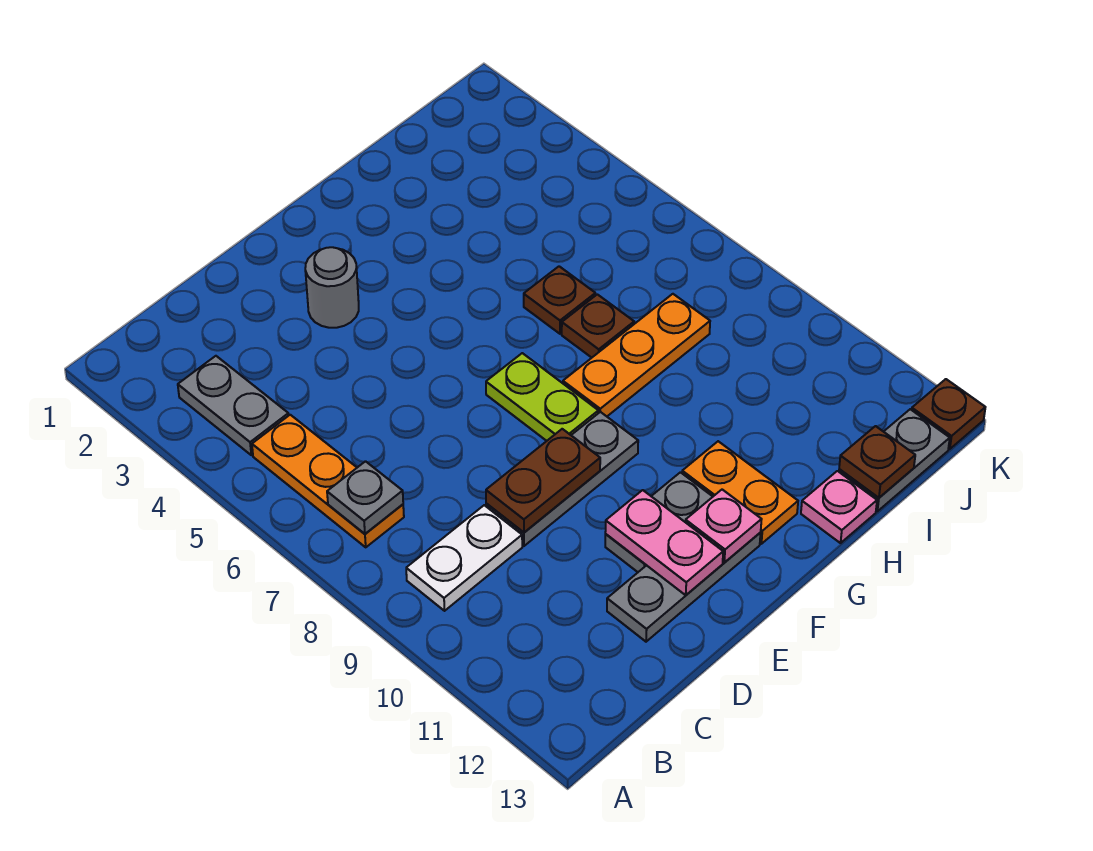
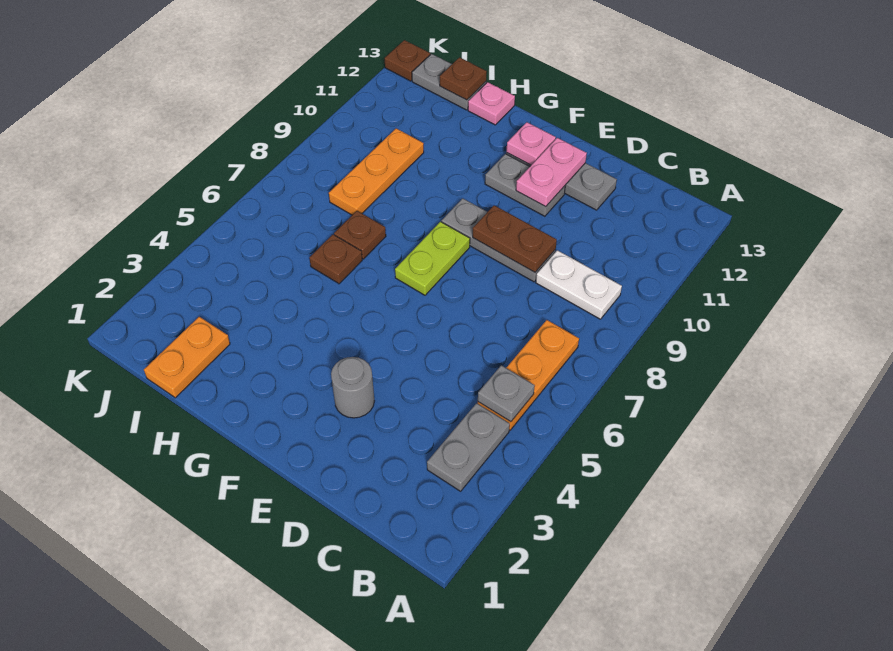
grey 1x1 plate [327,461,403,534] -> grey 1x1 plate moved to [478,365,535,422]
orange 1x3 plate [563,294,710,416] -> orange 1x3 plate turned to [329,128,424,215]
orange 1x2 plate [682,441,798,544] -> orange 1x2 plate moved to [144,317,230,398]

